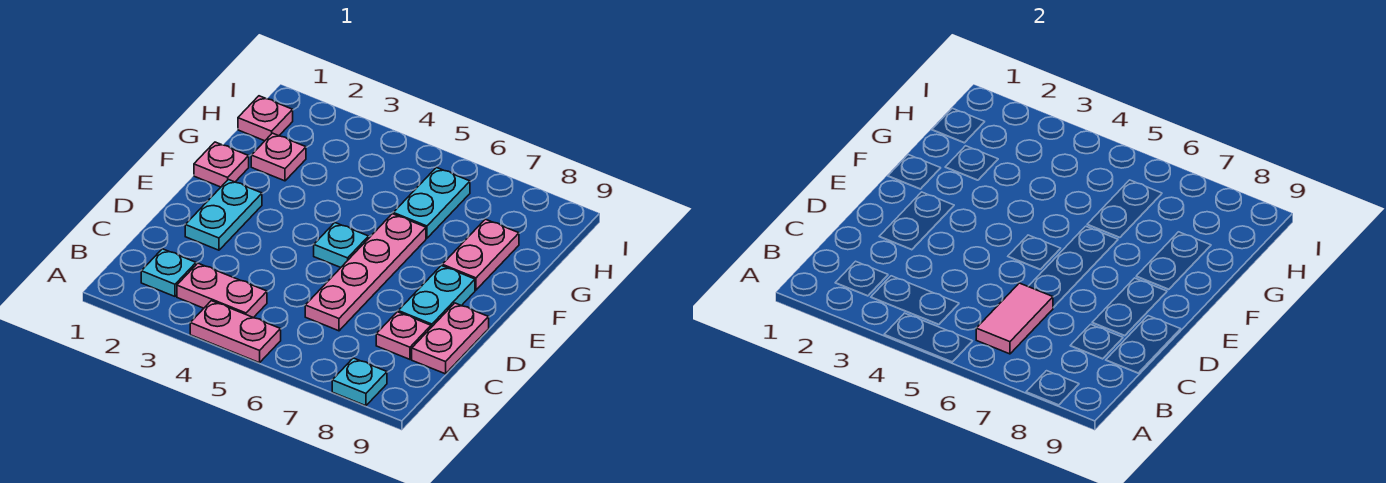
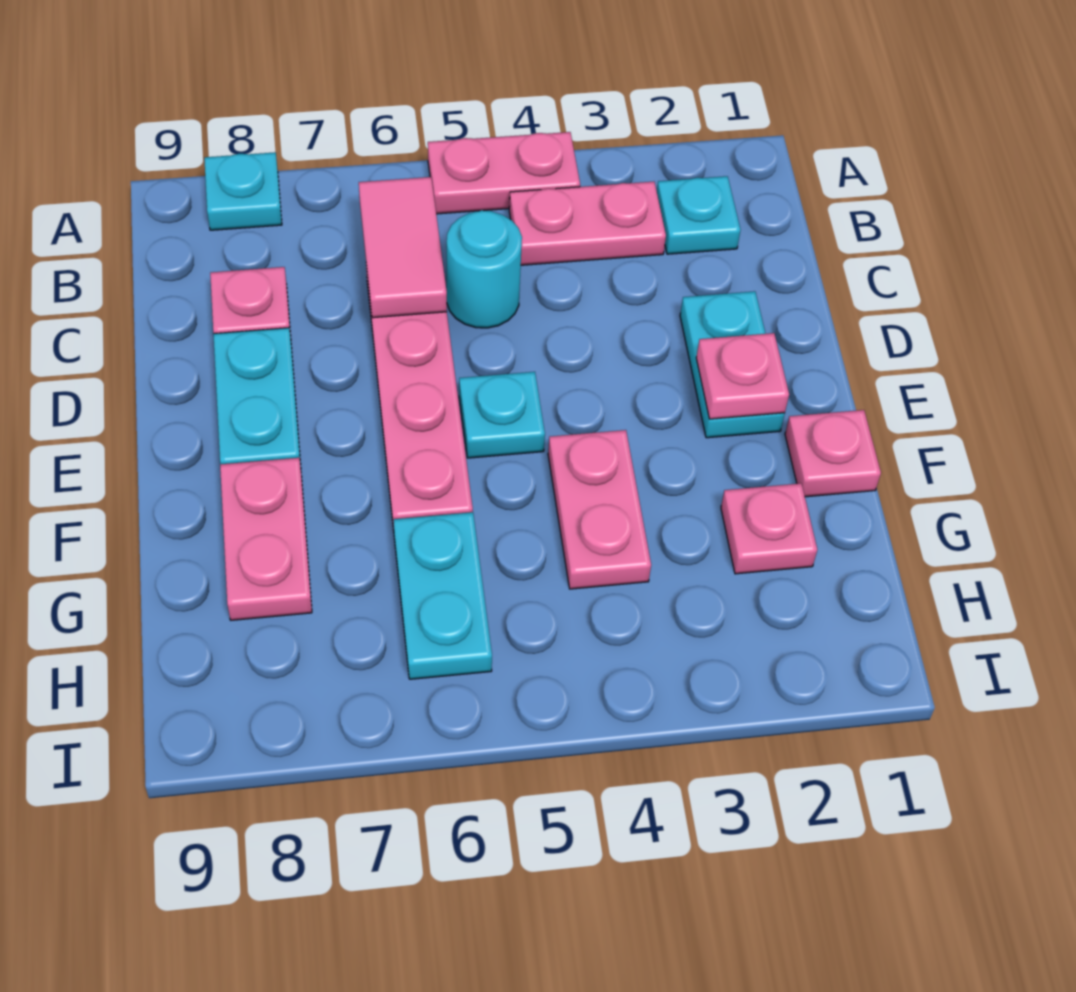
none -> cyan 1x1 round brick [447,210,522,328]
pink 1x2 plate [412,303,489,374] -> pink 1x2 plate moved to [548,430,651,589]
pink 1x1 plate [238,96,293,141] -> pink 1x1 plate moved to [696,333,789,419]

